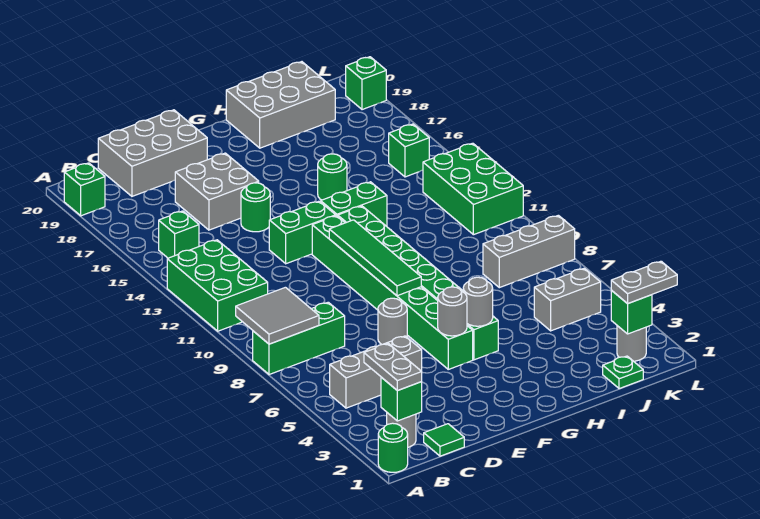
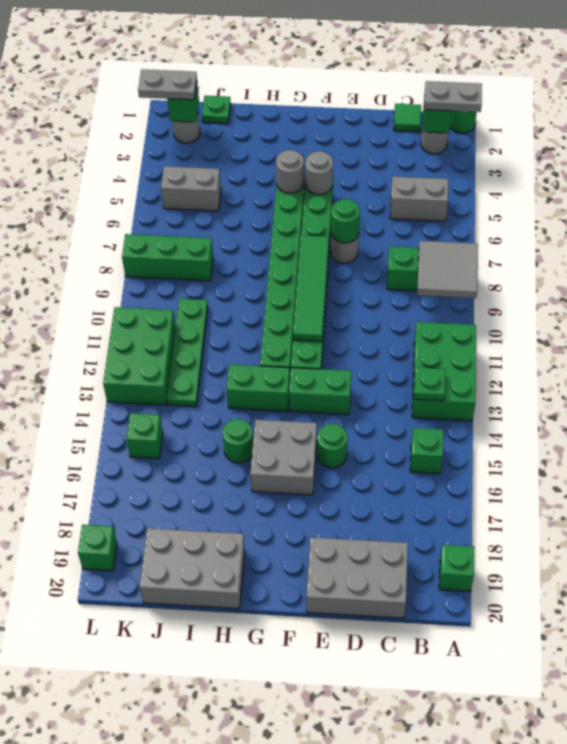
grey 1x2 plate [364,344,422,391] -> grey 1x2 plate turned to [424,81,482,112]
grey 1x3 brick [330,336,422,408] -> grey 1x2 brick [390,177,448,221]
none -> green 1x1 plate [414,367,445,401]
grey 2x2 brick [175,153,259,230] -> grey 2x2 brick moved to [250,420,317,495]
none -> green 1x1 round brick [331,199,360,243]
grey 1x3 brick [483,215,575,288] -> green 1x3 brick [122,234,213,281]
none -> green 1x4 plate [167,299,208,407]

